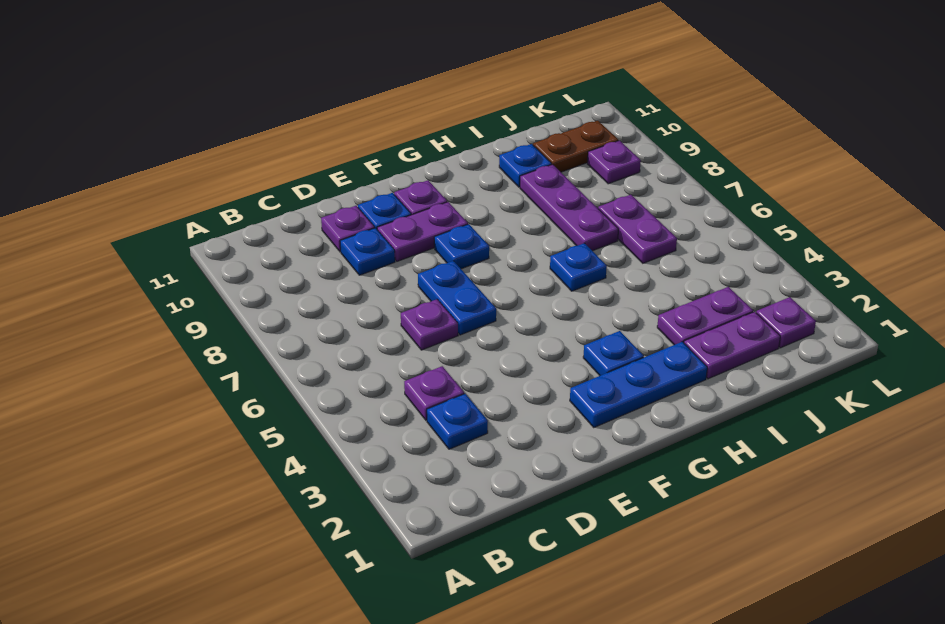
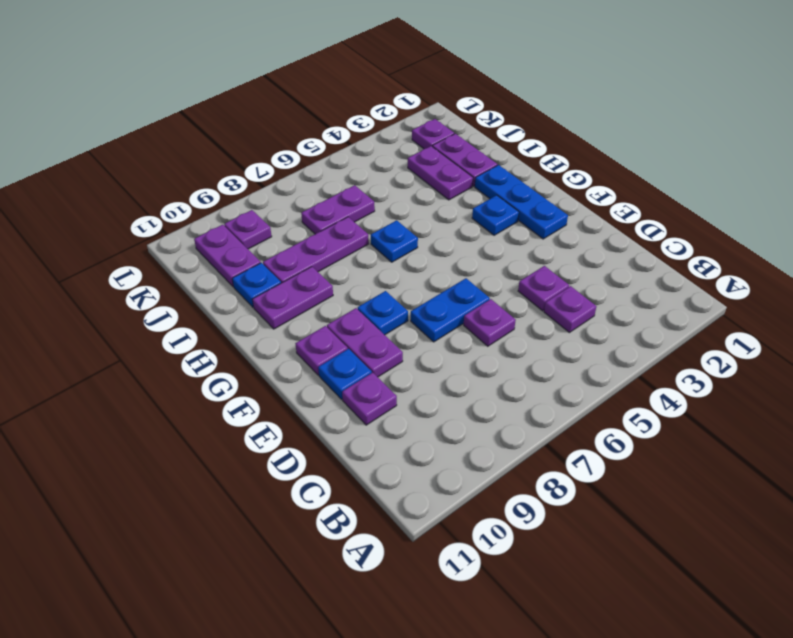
blue 1x1 plate [427,394,488,449] -> none
none -> purple 1x1 plate [518,266,569,311]
blue 1x1 plate [340,228,395,275] -> none
none -> purple 1x2 plate [252,267,333,329]
brown 1x2 plate [533,121,618,172] -> purple 1x2 plate [194,225,261,287]

